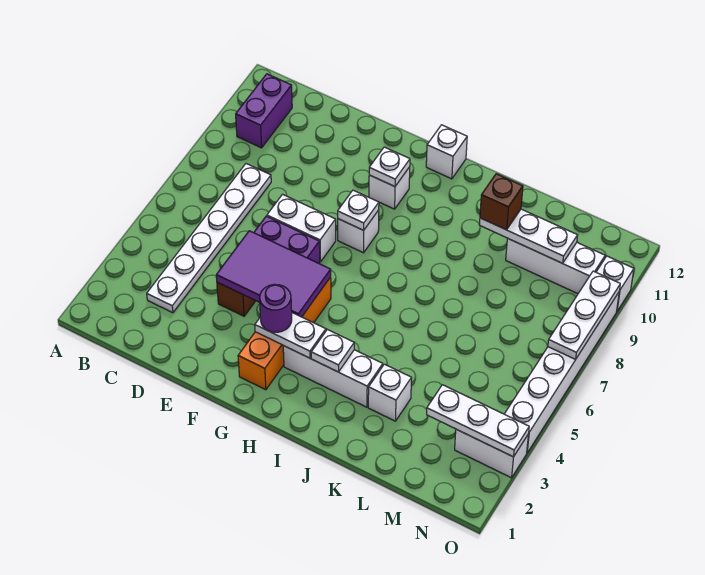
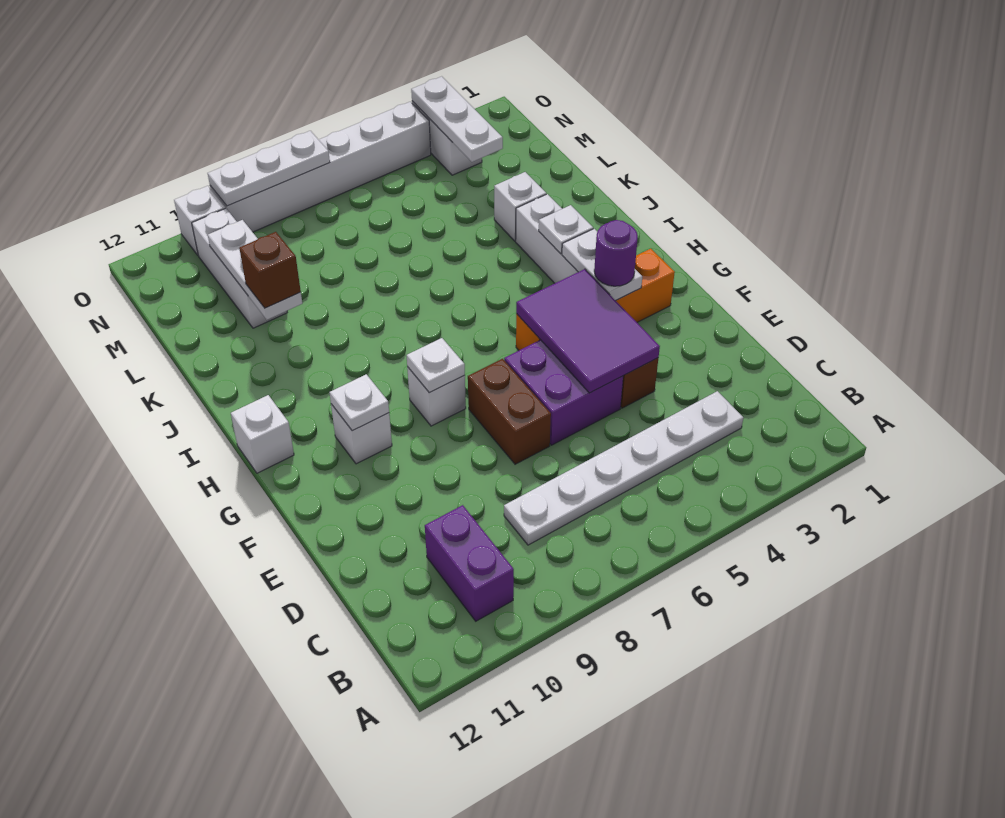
purple 1x2 brick [236,74,292,148] -> purple 1x2 brick turned to [425,505,514,621]
white 1x2 brick [267,194,336,262] -> brown 1x2 brick [468,359,551,464]

